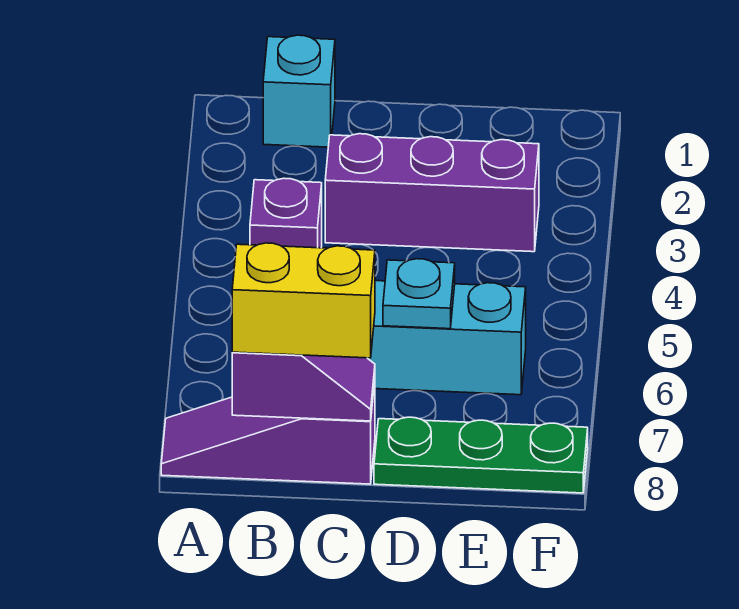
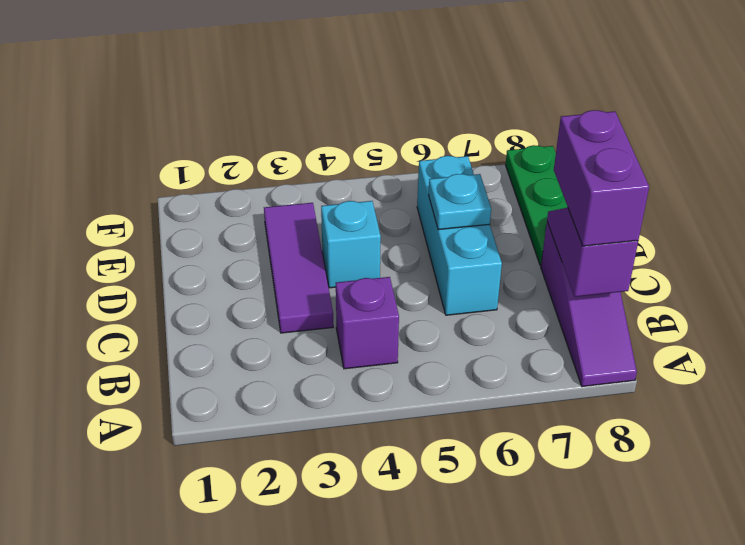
cyan 1x1 brick [263,35,335,147] -> cyan 1x1 brick moved to [321,201,381,288]
yellow 1x2 brick [232,243,375,358] -> purple 1x2 brick [554,110,649,246]
purple 1x3 brick [325,134,539,252] -> purple 1x3 tile [264,203,333,333]

